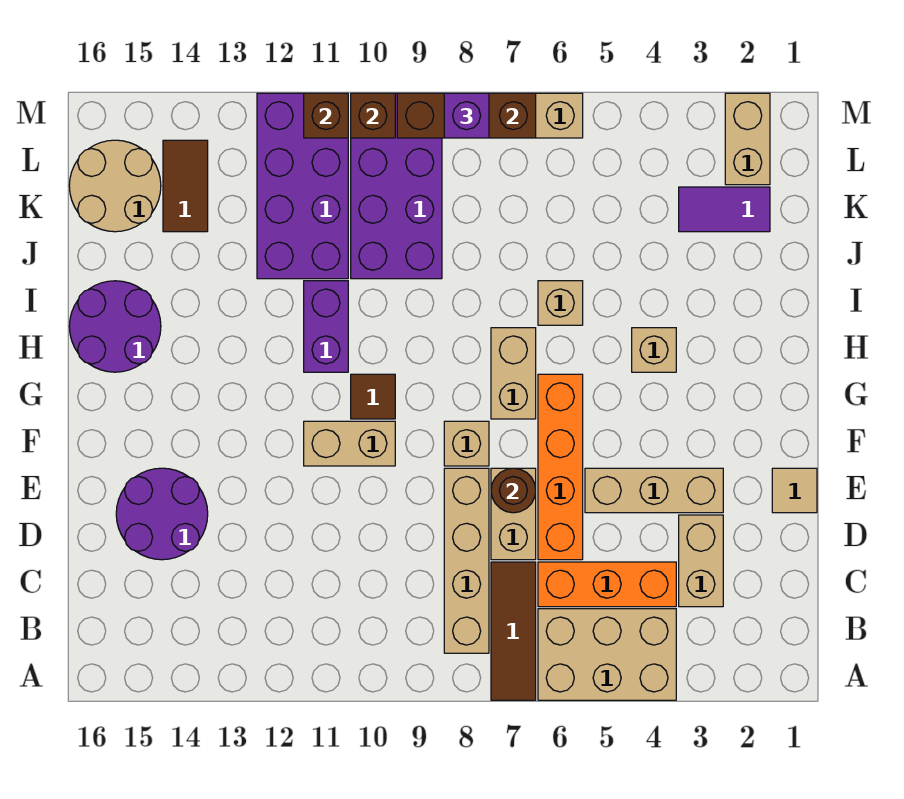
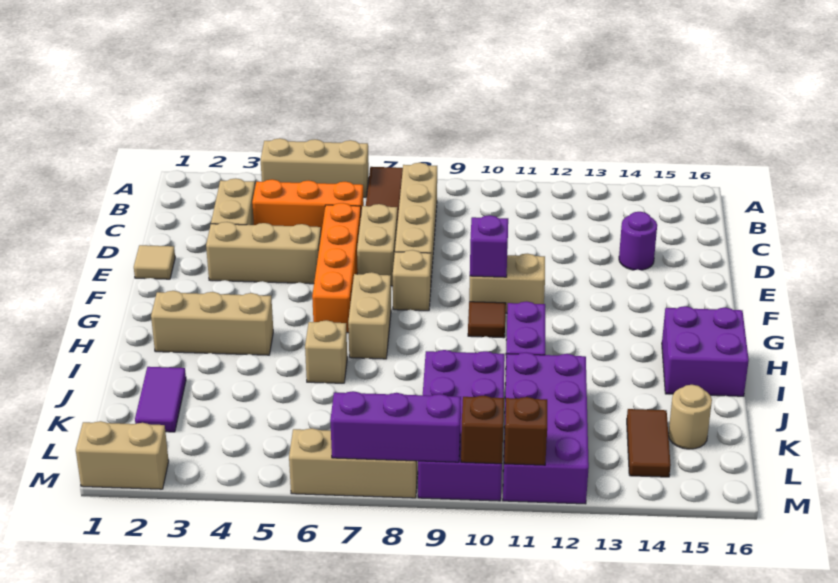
tan 2x3 brick [538,609,676,700] -> tan 1x3 brick [261,138,369,197]
purple 2x2 round brick [116,468,208,560] -> purple 1x1 round brick [619,212,657,270]
brown 1x1 round brick [491,468,536,513] -> none
tan 1x1 brick [632,328,676,372] -> tan 1x3 brick [151,291,273,355]
purple 2x2 round brick [69,281,161,372] -> purple 2x2 brick [662,306,749,396]
purple 1x2 tile [679,187,770,232] -> purple 1x2 tile turned to [135,367,186,432]
tan 2x2 round brick [69,140,161,232] -> tan 1x1 round brick [668,385,712,449]
tan 1x2 brick [725,93,770,185] -> tan 1x2 brick turned to [76,421,169,489]
brown 1x3 brick [397,93,536,138] -> purple 1x3 brick [330,391,461,462]
purple 1x1 brick [444,93,489,138] -> purple 1x1 brick moved to [470,215,508,277]

